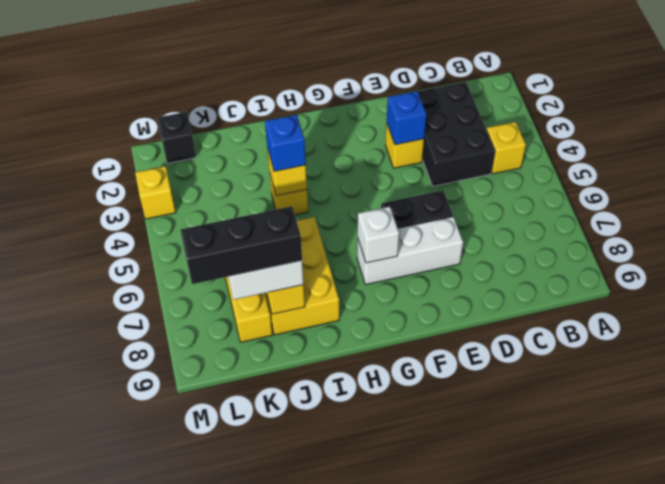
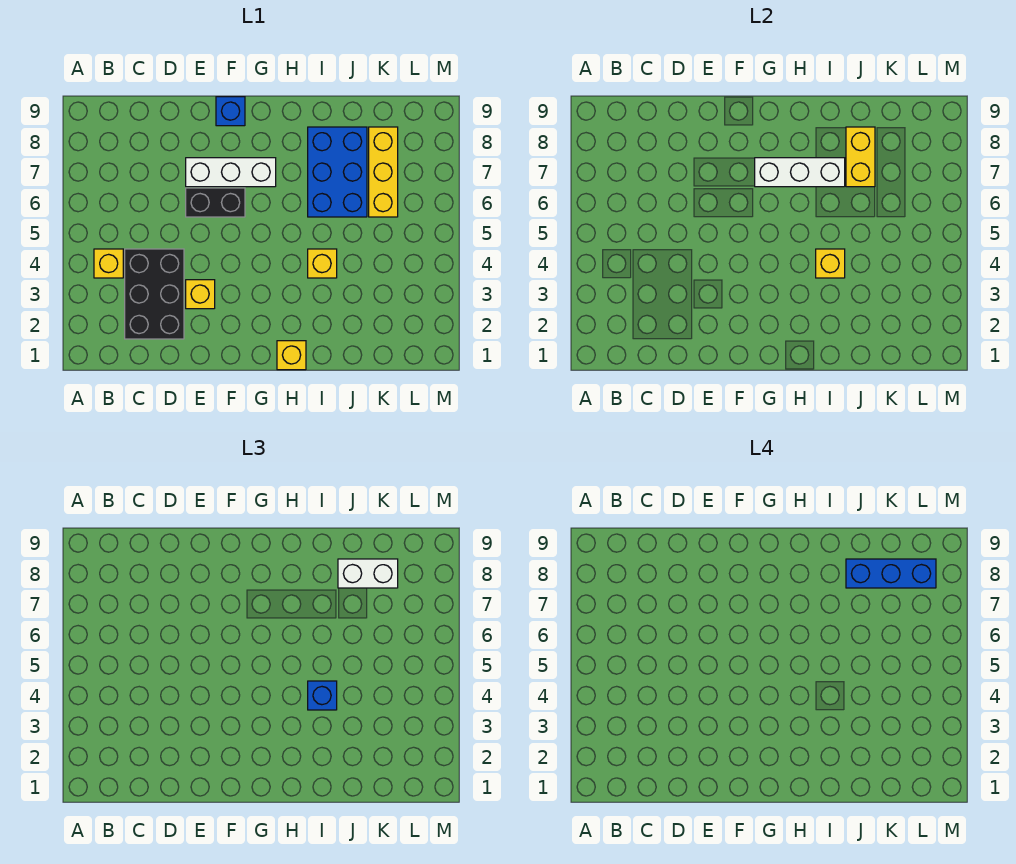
blue 1x1 brick [387,91,426,145] -> blue 1x1 brick moved to [216,97,245,126]
white 1x1 brick [358,207,399,263] -> white 1x3 brick [755,158,845,187]
yellow 2x3 brick [265,217,339,335] -> blue 2x3 brick [308,127,367,217]
black 1x3 brick [180,206,302,284] -> blue 1x3 brick [846,559,936,588]
black 1x1 brick [157,112,196,163] -> none
yellow 1x1 brick [135,166,176,219] -> yellow 1x1 brick moved to [277,341,306,370]

